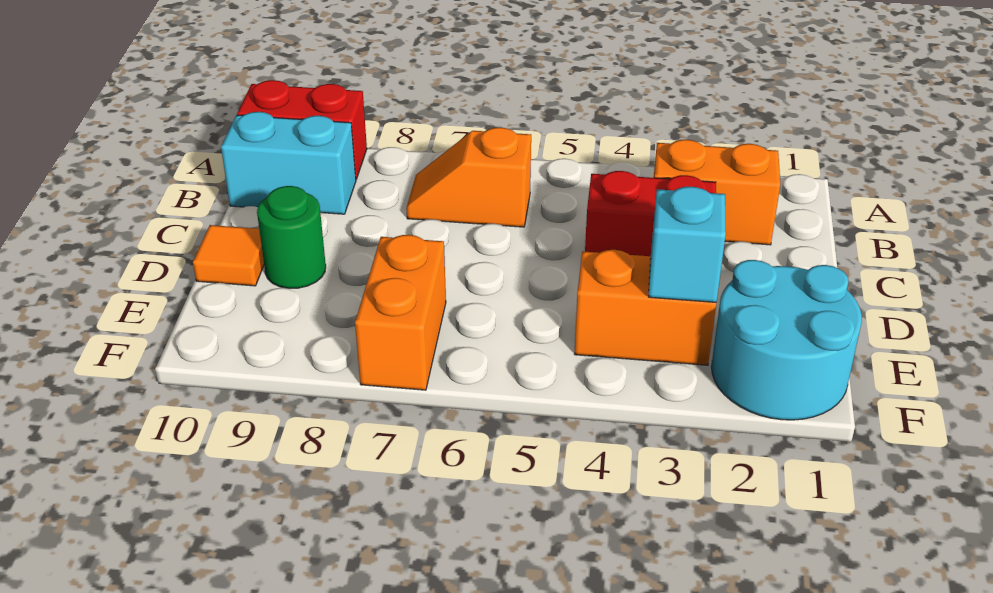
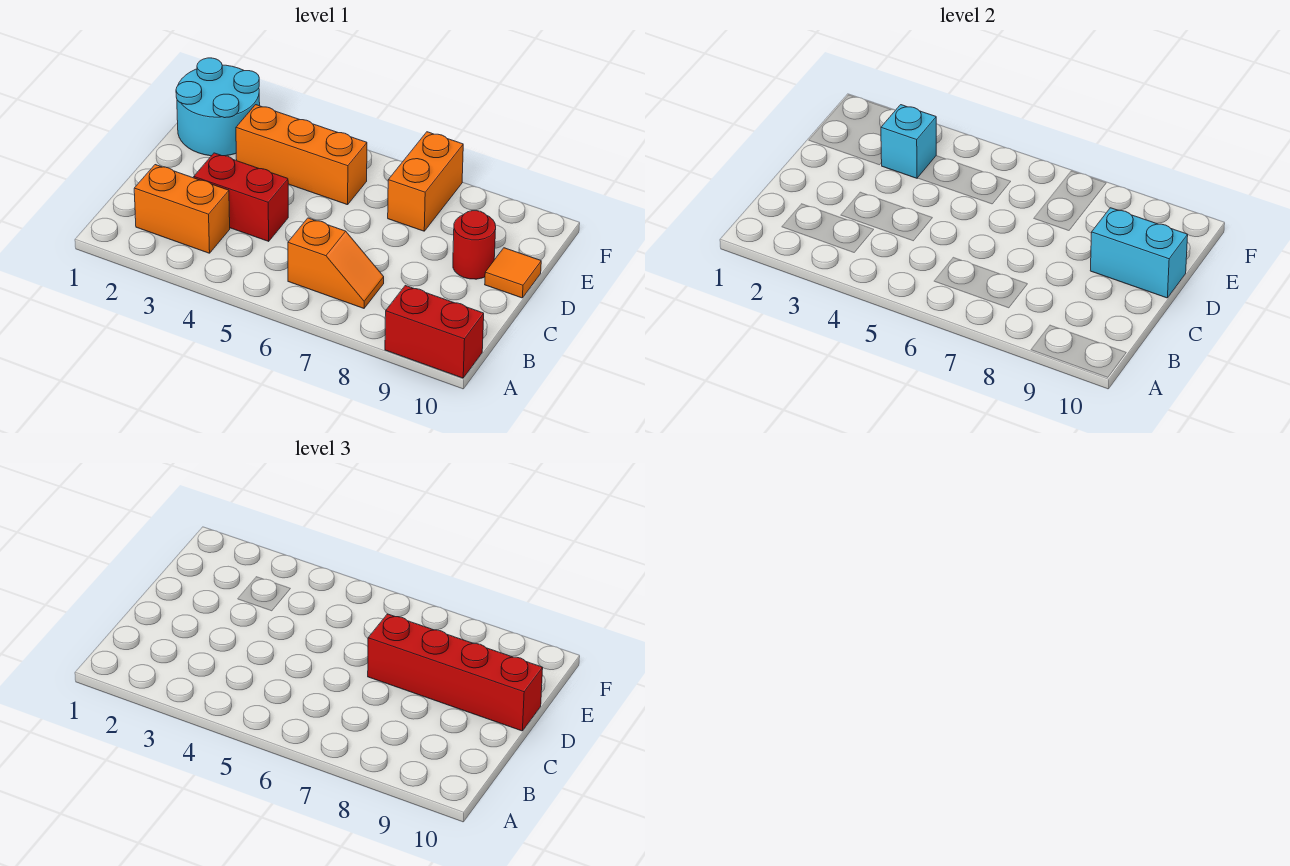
cyan 1x2 brick [221,112,356,214] -> cyan 1x2 brick moved to [1090,208,1188,298]
none -> red 1x4 brick [368,614,543,731]
green 1x1 round brick [257,186,326,288] -> red 1x1 round brick [453,211,496,279]
orange 1x2 brick [574,250,716,365] -> orange 1x3 brick [236,105,367,205]

